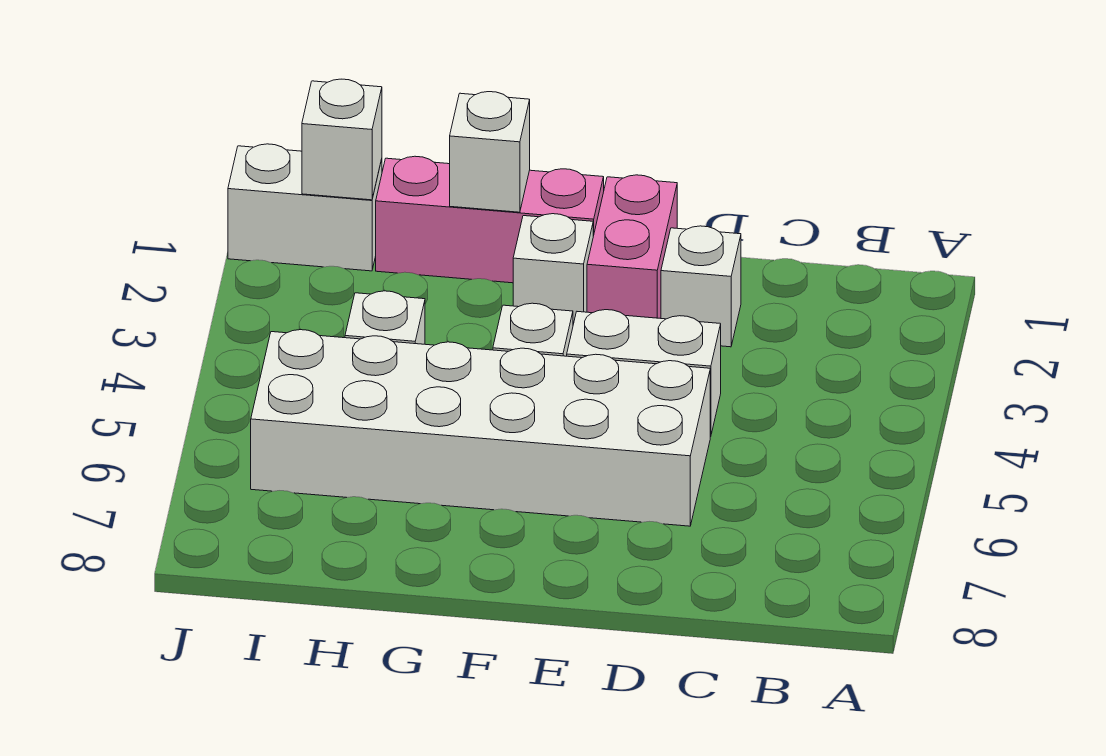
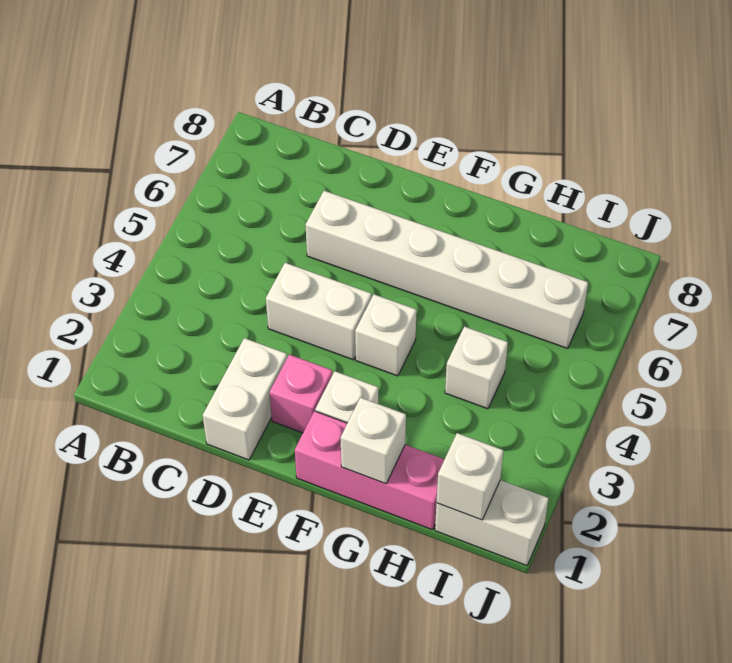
white 1x1 brick [661,226,741,347] -> white 1x2 brick [203,338,287,460]
white 2x6 brick [251,330,710,526] -> white 1x6 brick [306,191,588,349]
pink 1x2 brick [587,175,677,318] -> pink 1x1 brick [270,355,333,433]

